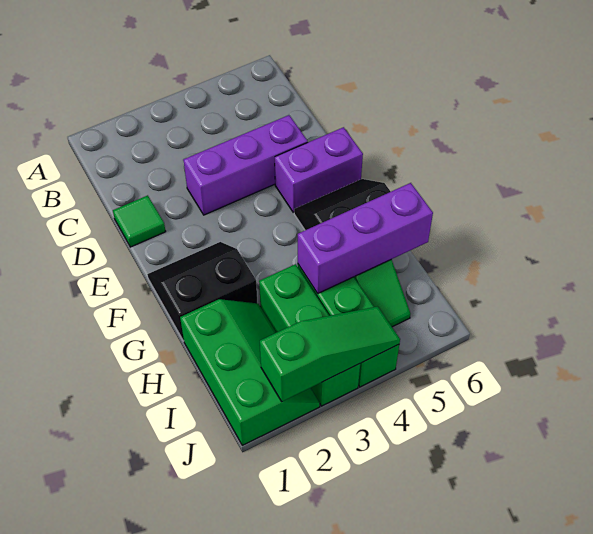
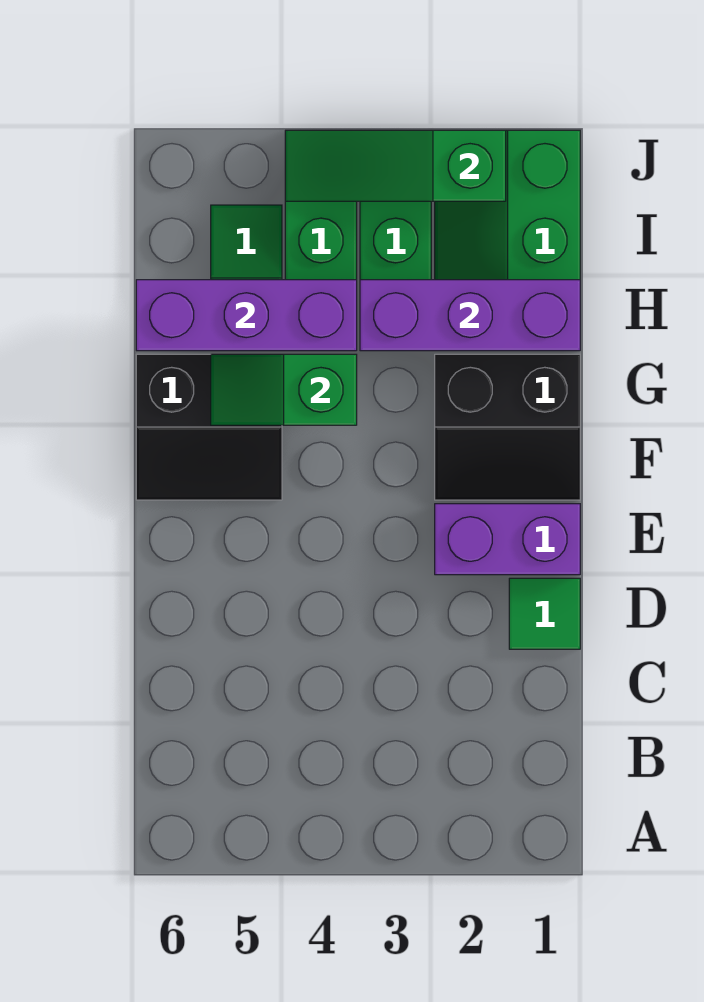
purple 1x3 brick [183,115,308,215] -> purple 1x3 brick moved to [360,280,580,351]
purple 1x2 brick [275,127,363,212] -> purple 1x2 brick moved to [435,504,580,575]
none -> green 1x2 slope [211,354,357,425]

